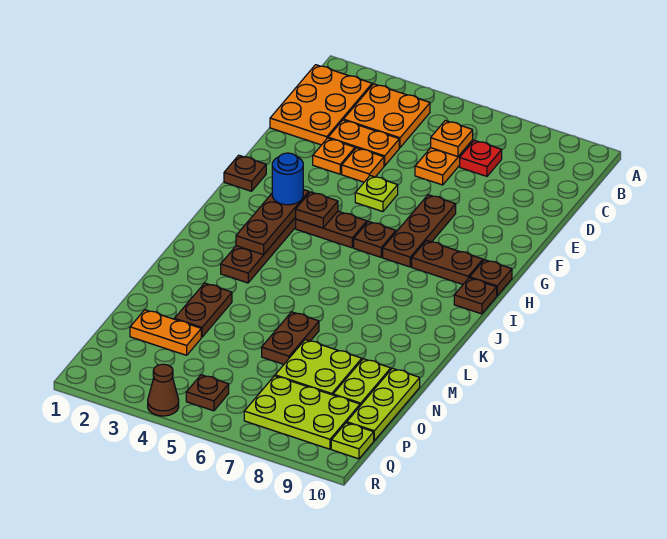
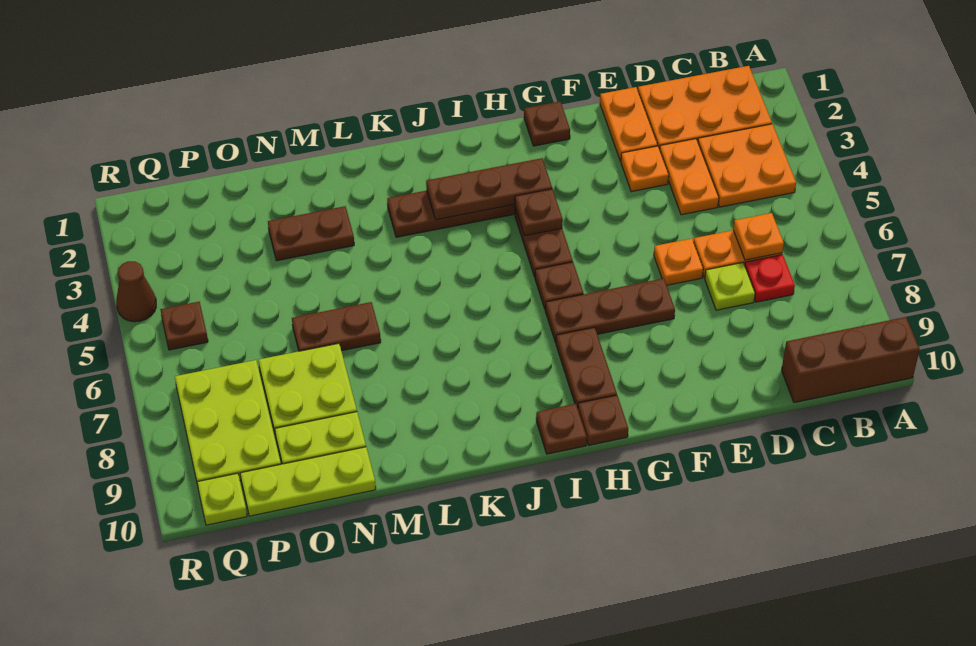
none -> brown 1x3 brick [782,317,920,403]
orange 1x1 plate [342,148,384,182] -> orange 1x1 plate moved to [654,239,703,285]
lime 1x1 plate [355,176,398,212] -> lime 1x1 plate moved to [705,263,755,310]
blue 1x1 round brick [272,153,303,205] -> none
orange 1x2 plate [130,310,201,355] -> orange 1x2 plate moved to [600,87,658,161]

